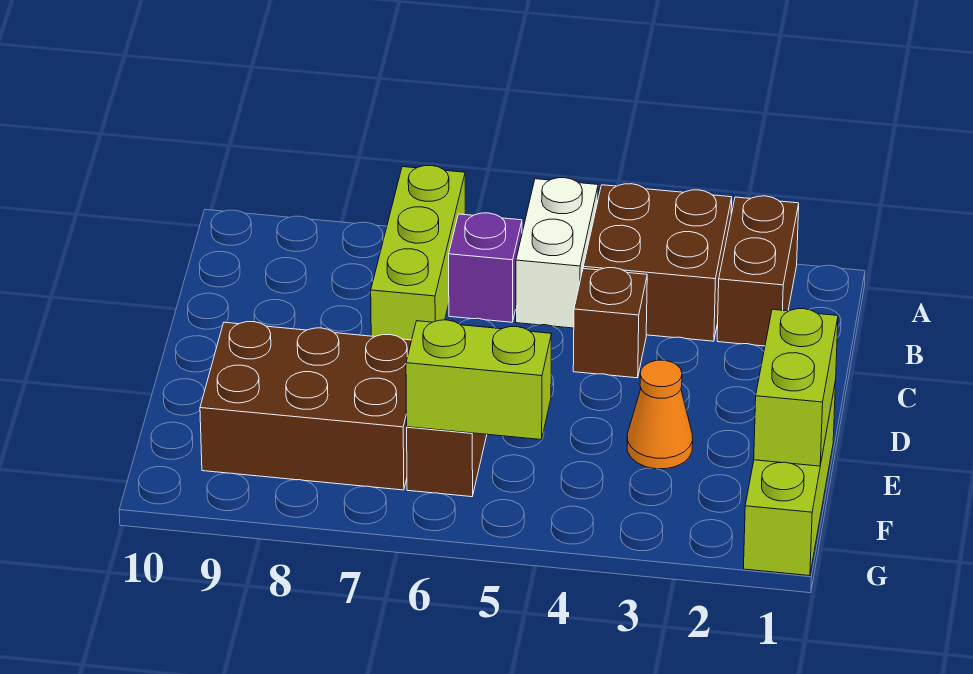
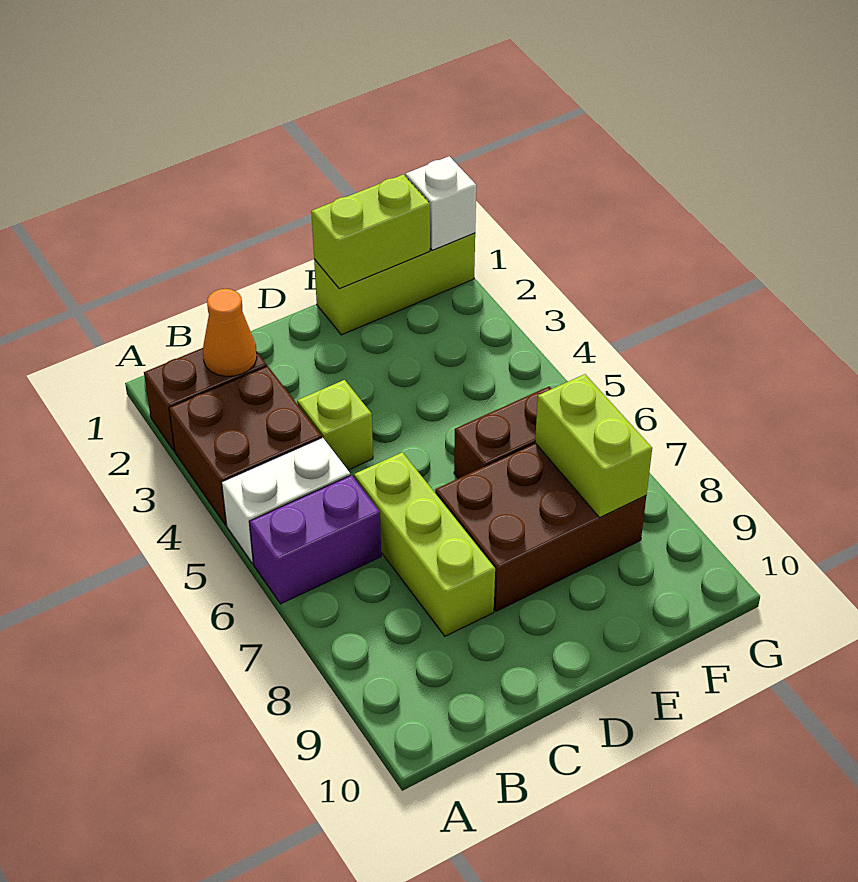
lime 1x3 brick [371,165,465,340] -> lime 1x3 brick turned to [354,452,495,636]
purple 1x1 brick [449,213,522,322] -> purple 1x2 brick [249,475,381,604]
brown 1x1 brick [573,268,647,378] -> lime 1x1 brick [297,380,373,470]
orange 1x1 cone [627,360,693,469] -> orange 1x1 cone moved to [203,289,257,376]
brown 2x3 brick [200,322,412,490] -> brown 2x3 brick turned to [435,443,646,611]
lime 1x2 brick [406,320,552,440] -> lime 1x2 brick moved to [535,374,652,517]
none -> white 1x1 brick [406,156,476,250]

